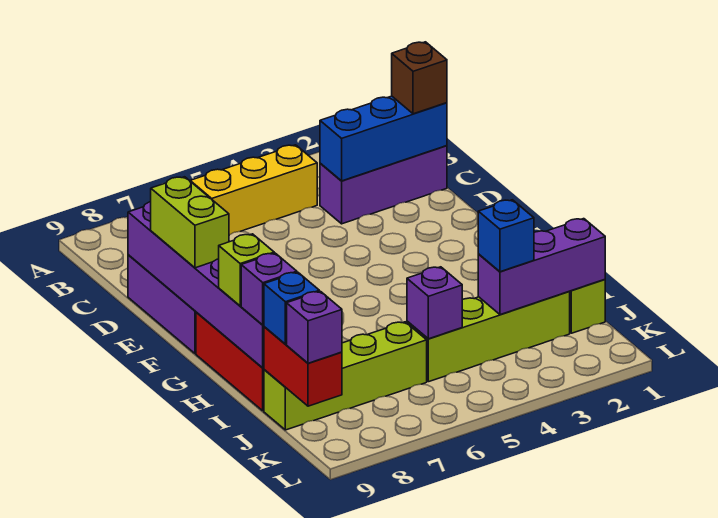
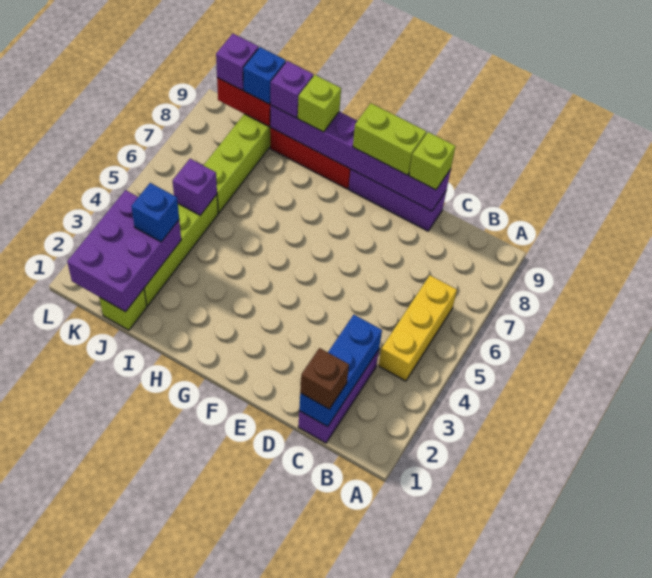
none -> lime 1x1 brick [409,132,455,190]
purple 1x3 brick [478,219,605,315] -> purple 2x3 brick [67,190,181,312]

